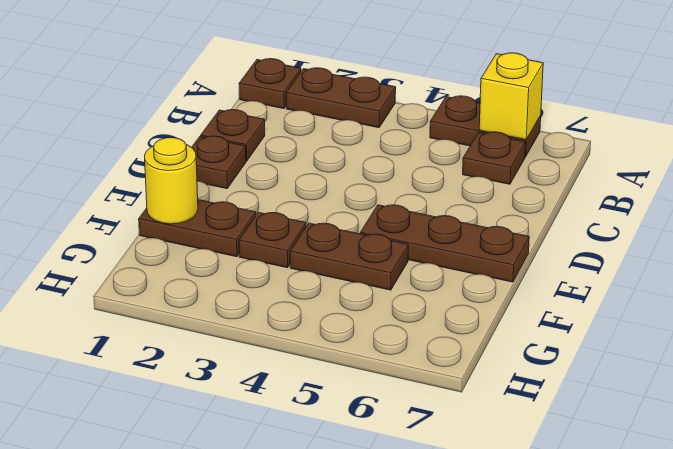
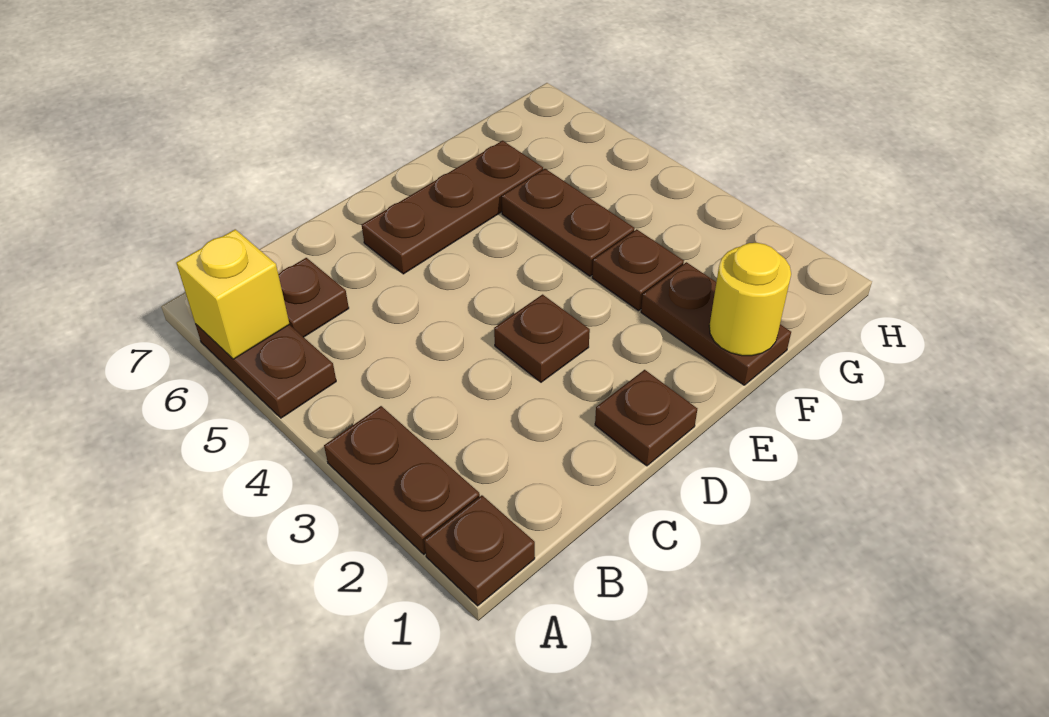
brown 1x1 plate [201,110,265,161] -> brown 1x1 plate moved to [494,295,590,382]
brown 1x3 plate [360,205,529,282] -> brown 1x3 plate turned to [362,141,543,274]

